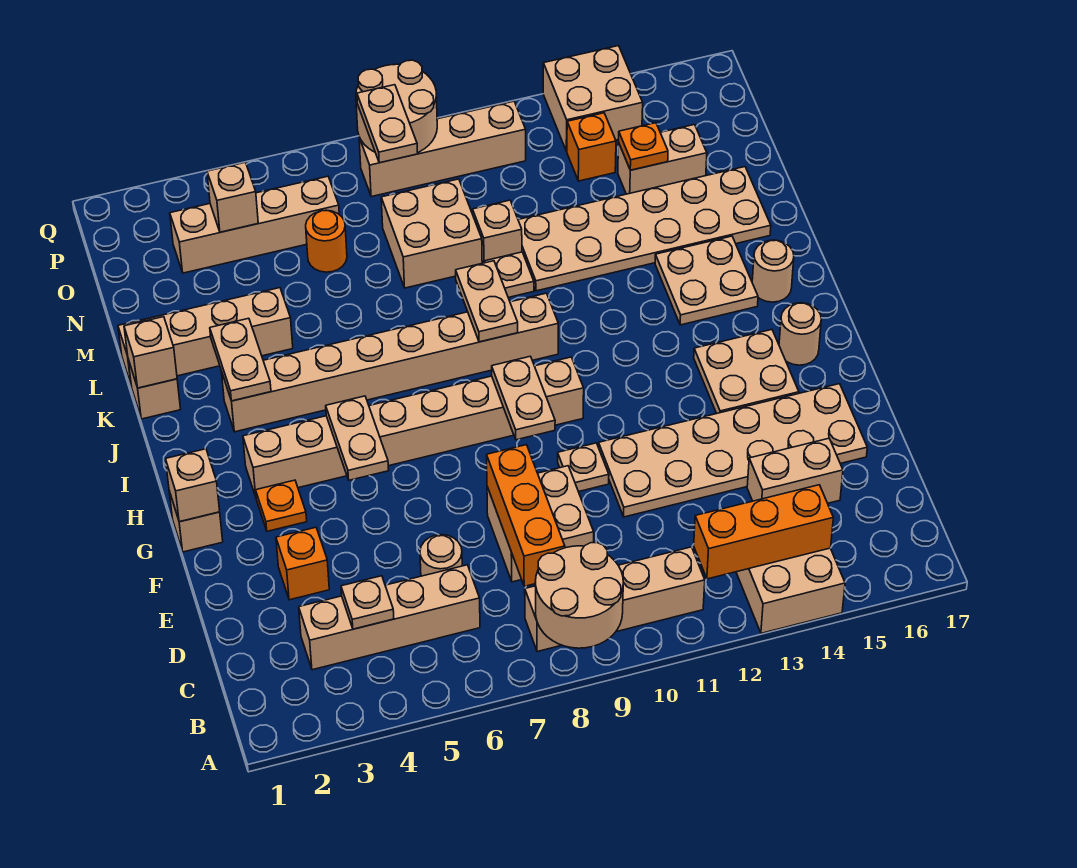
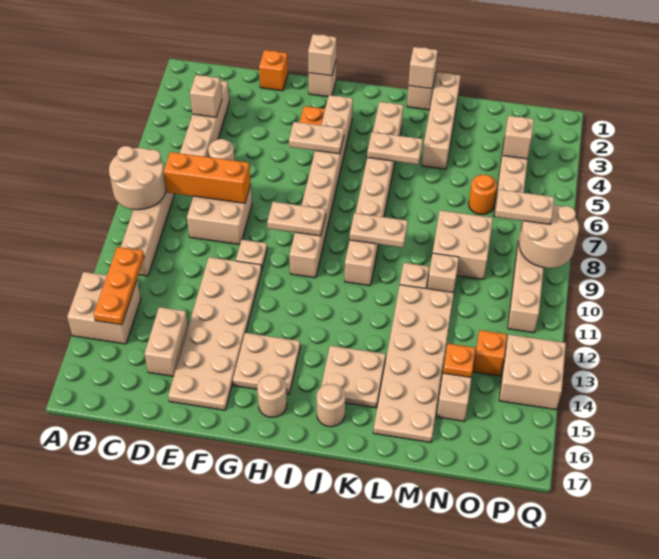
orange 1x3 brick [694,485,833,579] -> orange 1x3 plate [94,247,144,325]
tan 1x1 plate [341,576,394,629] -> tan 1x1 brick [190,75,222,117]
orange 1x1 brick [276,527,329,600] -> orange 1x1 brick moved to [259,50,288,91]
tan 1x2 plate [210,318,271,401] -> tan 1x2 plate moved to [367,132,423,164]

